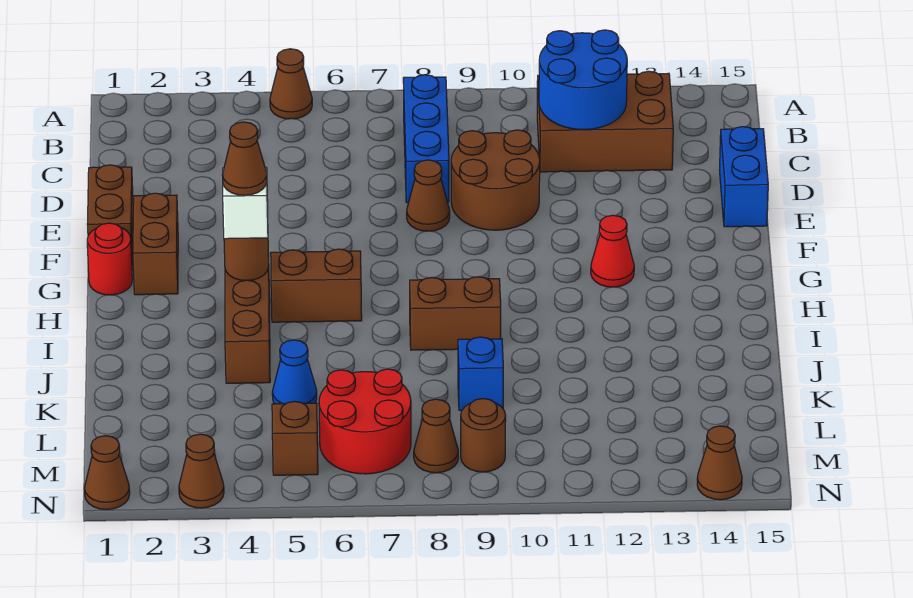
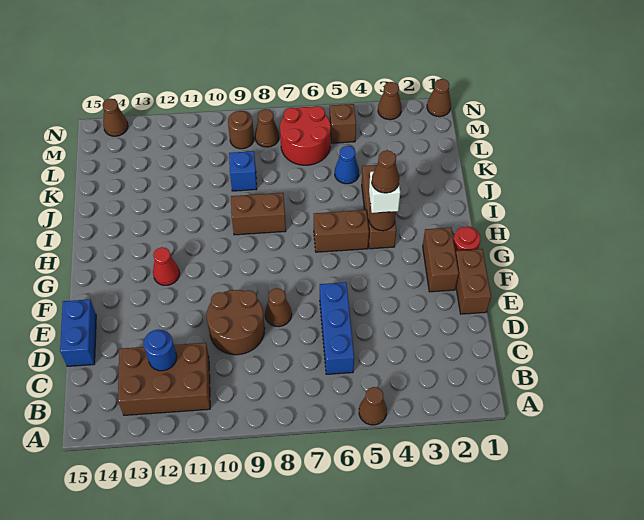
blue 1x3 brick [403,75,449,203] -> blue 1x3 brick moved to [320,282,354,374]
blue 2x2 round brick [539,30,627,130] -> blue 1x1 round brick [144,329,177,371]

